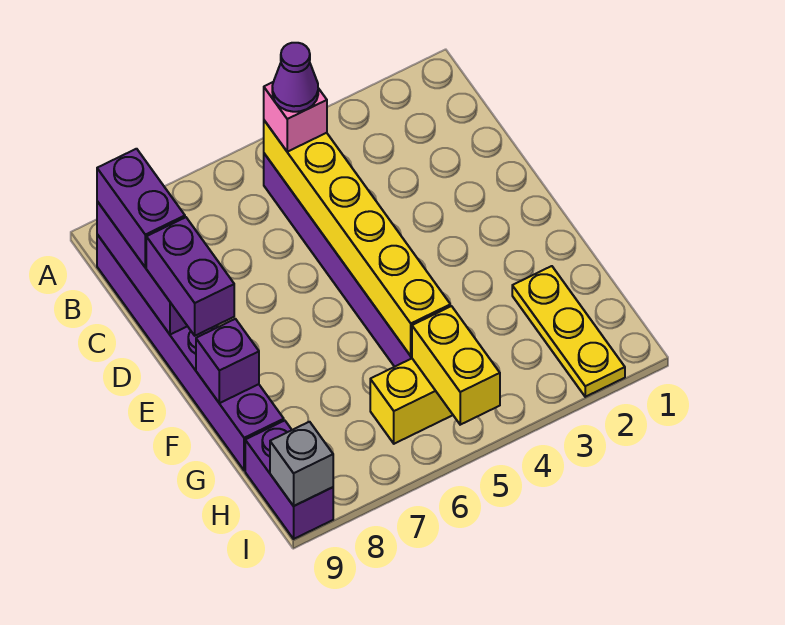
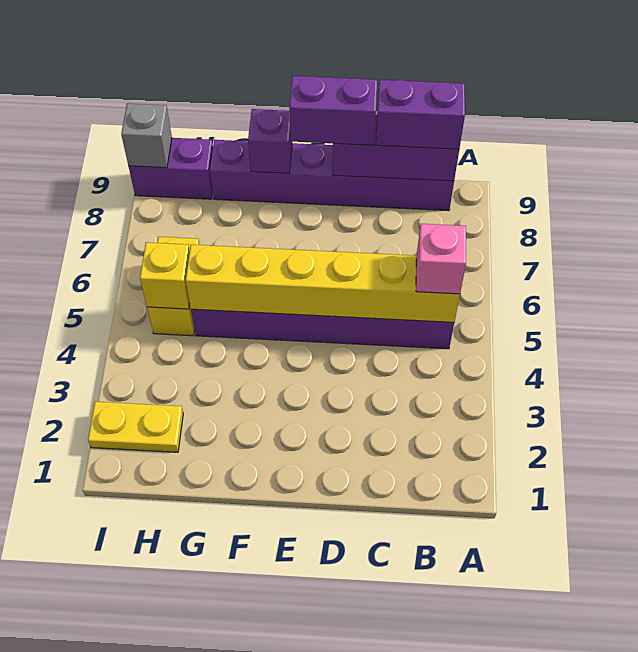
purple 1x1 cone [272,43,318,112] -> none
yellow 1x3 plate [512,266,625,397] -> yellow 1x2 plate [88,402,183,452]
yellow 1x2 brick [412,306,500,425] -> yellow 1x1 brick [140,242,190,309]

